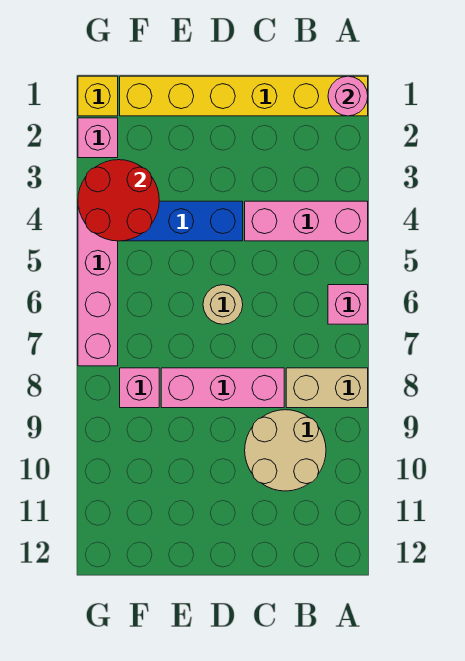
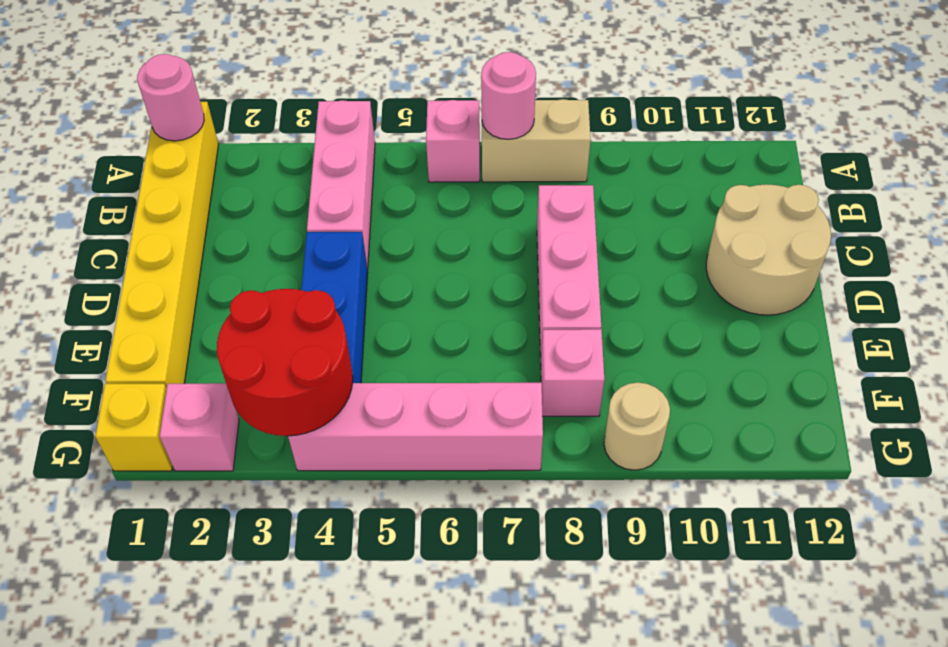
none -> pink 1x1 round brick [481,52,536,139]
tan 1x2 brick [286,368,368,408] -> tan 1x2 brick turned to [482,99,591,182]
tan 2x2 round brick [245,410,326,491] -> tan 2x2 round brick moved to [706,184,831,315]
tan 1x1 round brick [203,285,243,324] -> tan 1x1 round brick moved to [604,382,670,470]

